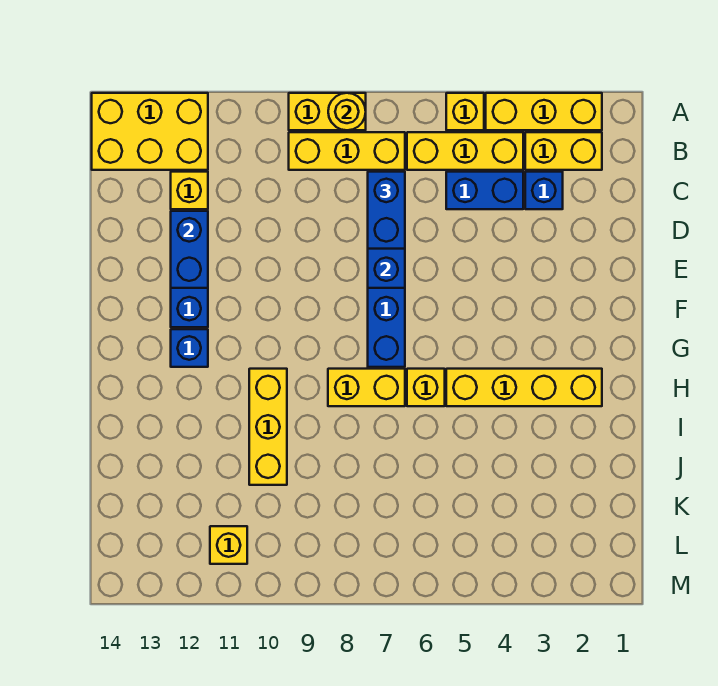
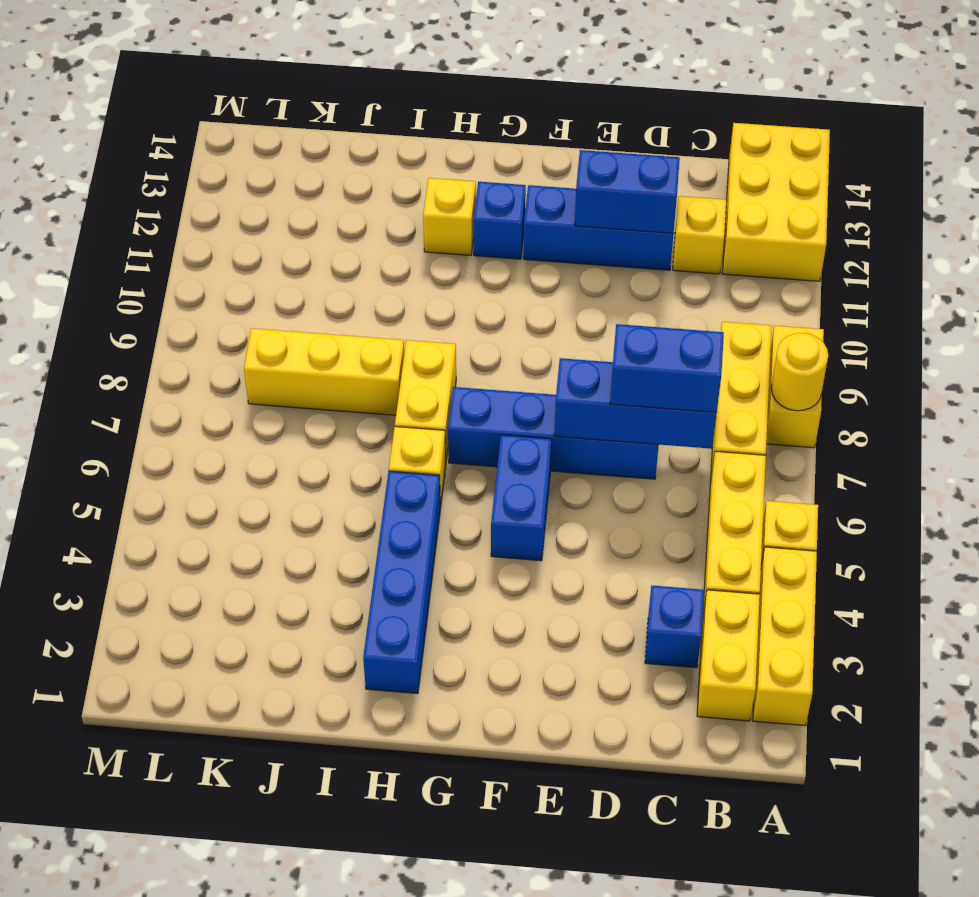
blue 1x2 brick [446,172,523,209] -> blue 1x2 brick moved to [491,435,552,561]
yellow 1x4 brick [446,369,602,406] -> blue 1x4 brick [363,471,441,694]
yellow 1x3 brick [249,369,287,485] -> yellow 1x3 brick moved to [244,328,404,415]
yellow 1x1 brick [210,526,247,564] -> yellow 1x1 brick moved to [423,178,476,255]

